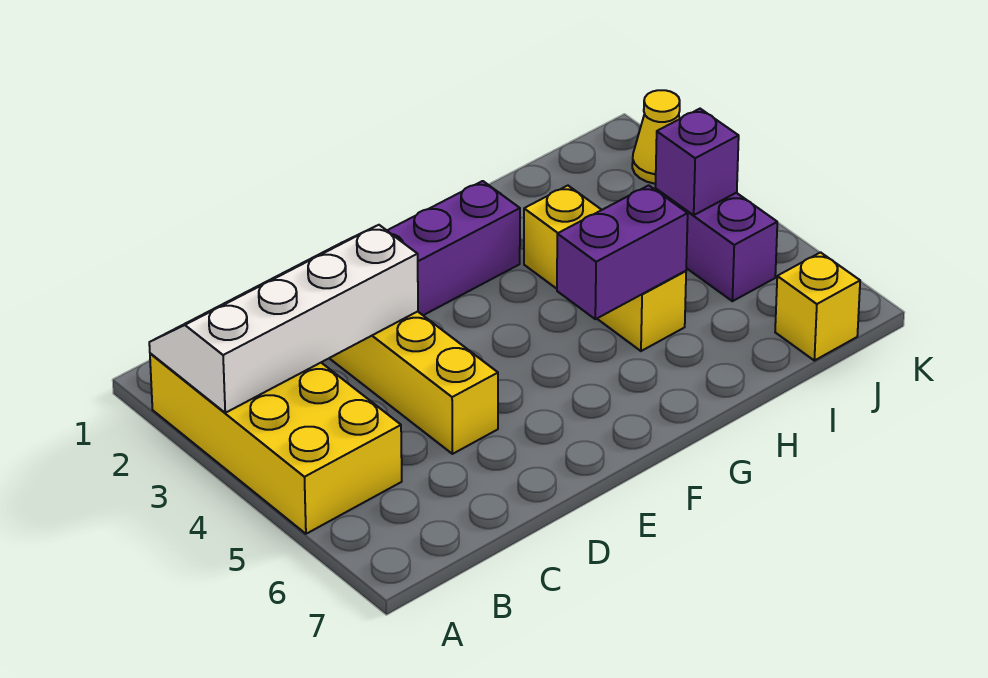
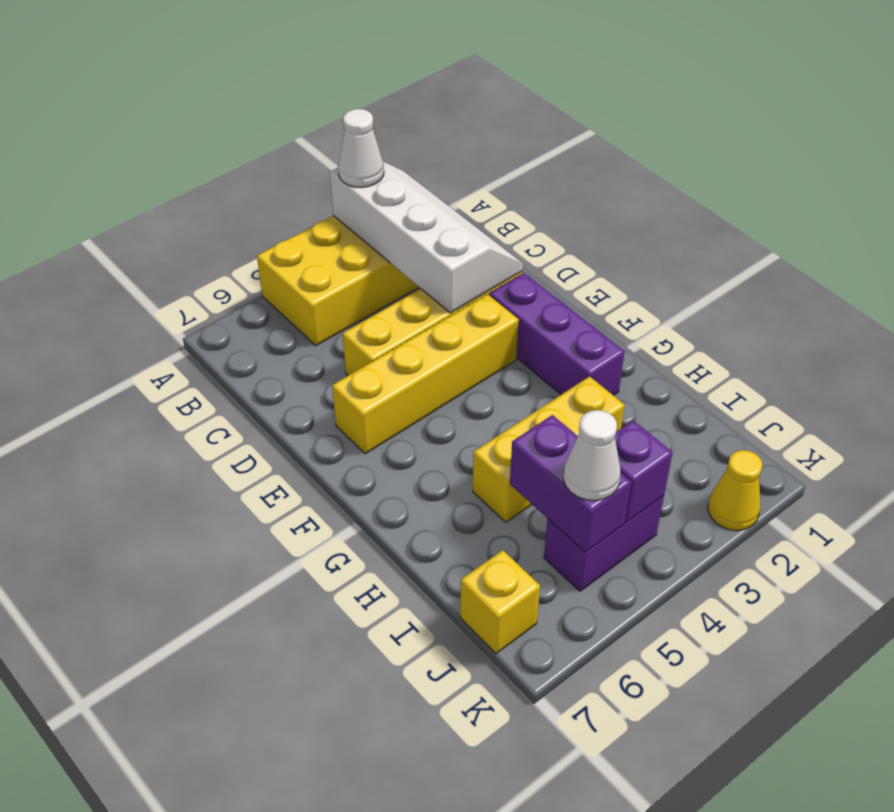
none -> white 1x1 cone [338,109,384,187]
none -> yellow 1x4 brick [332,294,519,454]
purple 1x2 brick [557,185,688,319] -> purple 1x2 brick moved to [510,415,631,552]
none -> white 1x1 cone [563,410,621,501]

